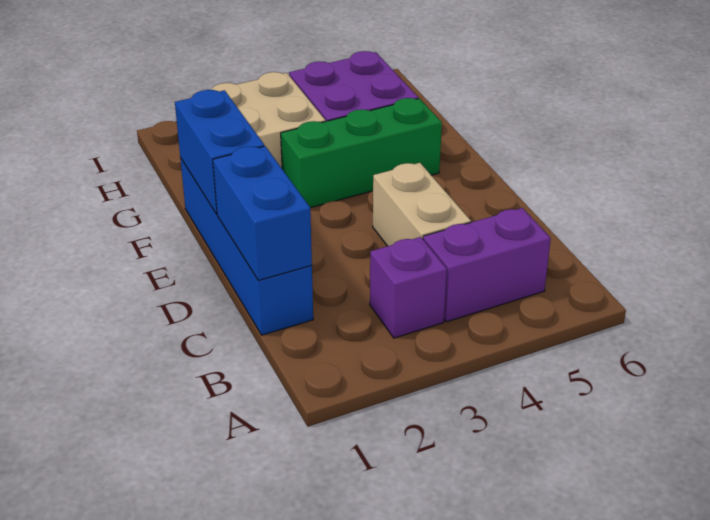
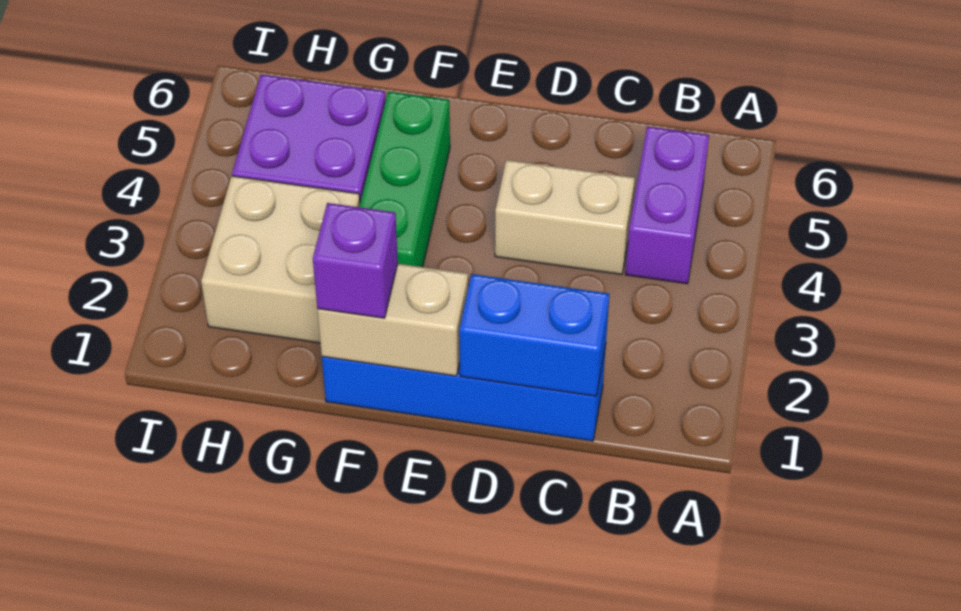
purple 1x1 brick [370,237,447,338] -> purple 1x1 brick moved to [313,203,398,318]
blue 1x2 brick [175,90,264,214] -> tan 1x2 brick [317,264,468,376]

